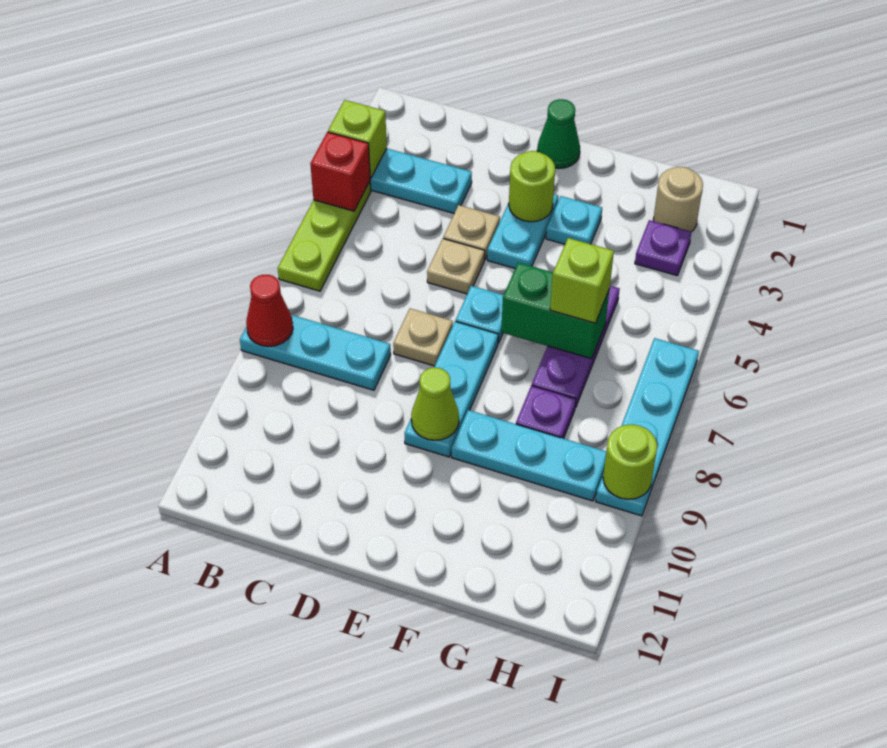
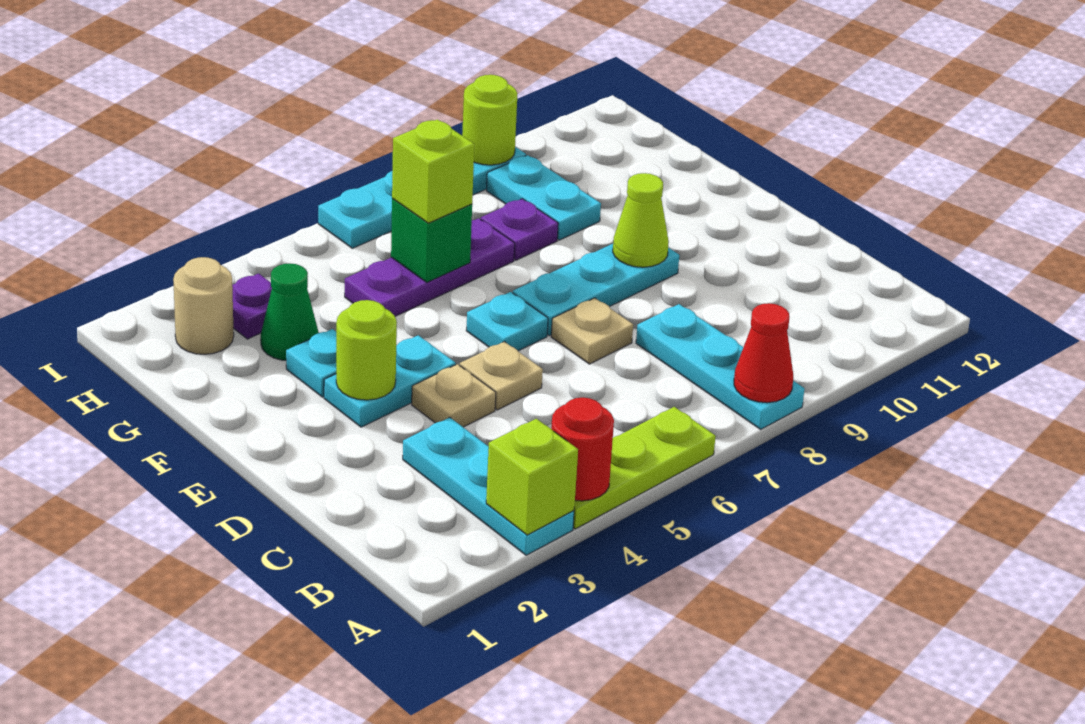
red 1x1 brick [310,132,371,211] -> red 1x1 round brick [551,398,614,501]
green 1x1 cone [537,99,580,169] -> green 1x1 cone moved to [261,264,319,360]
green 1x2 brick [501,263,610,359] -> green 1x1 brick [391,198,472,282]
cyan 1x3 plate [452,410,606,501] -> cyan 1x2 plate [487,155,601,240]

